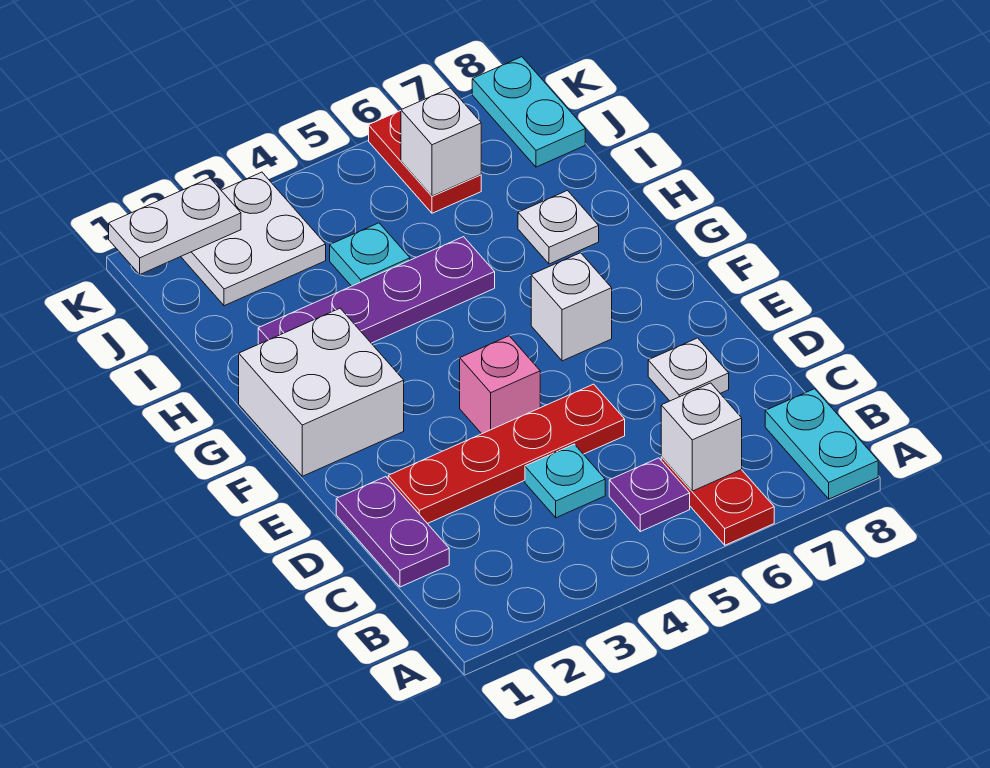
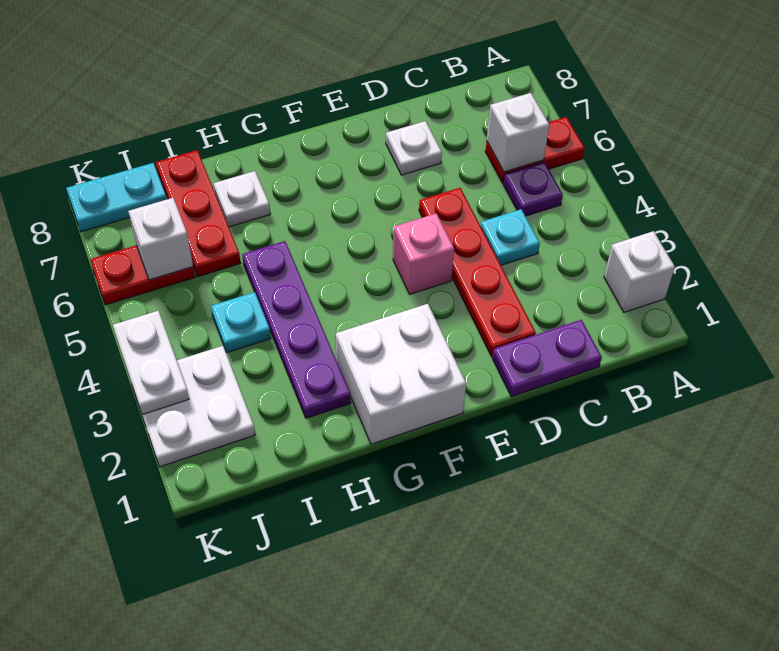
cyan 1x2 plate [765,389,878,499] -> none
white 1x1 brick [531,253,612,361] -> white 1x1 brick moved to [604,231,675,312]
none -> red 1x3 plate [156,150,241,276]
white 1x2 plate [109,178,241,275] -> white 1x2 plate moved to [113,311,189,415]

